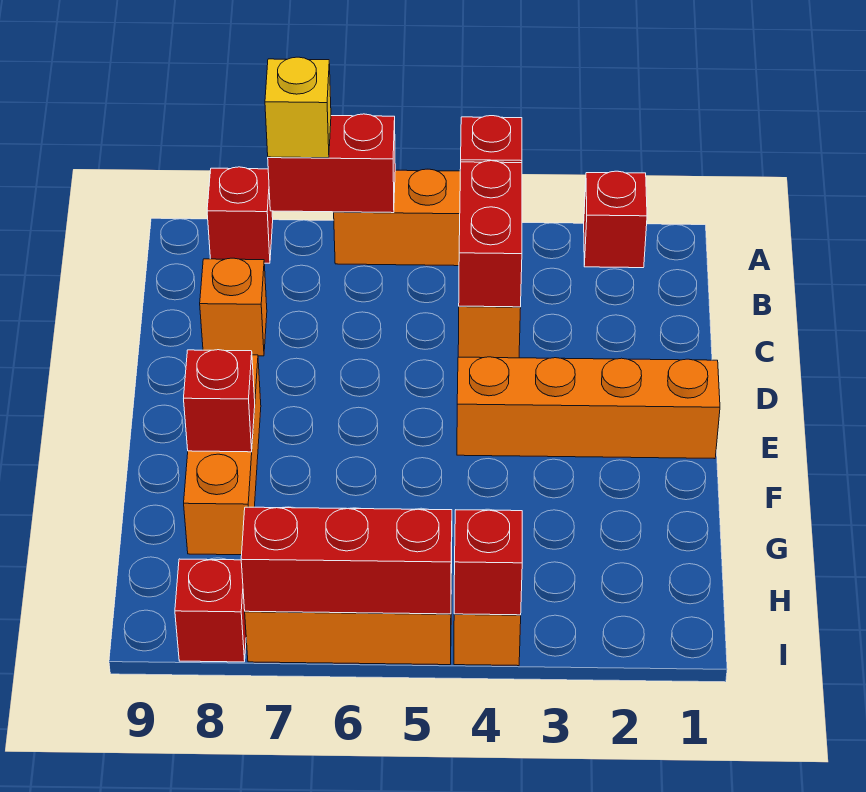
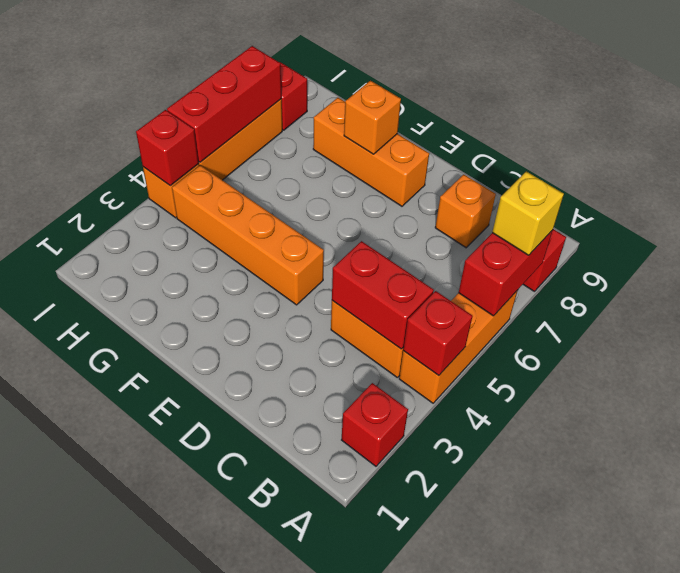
orange 1x4 brick [457,357,720,459] -> orange 1x4 brick turned to [172,165,324,305]
red 1x1 brick [184,350,255,452] -> orange 1x1 brick [344,81,401,154]

